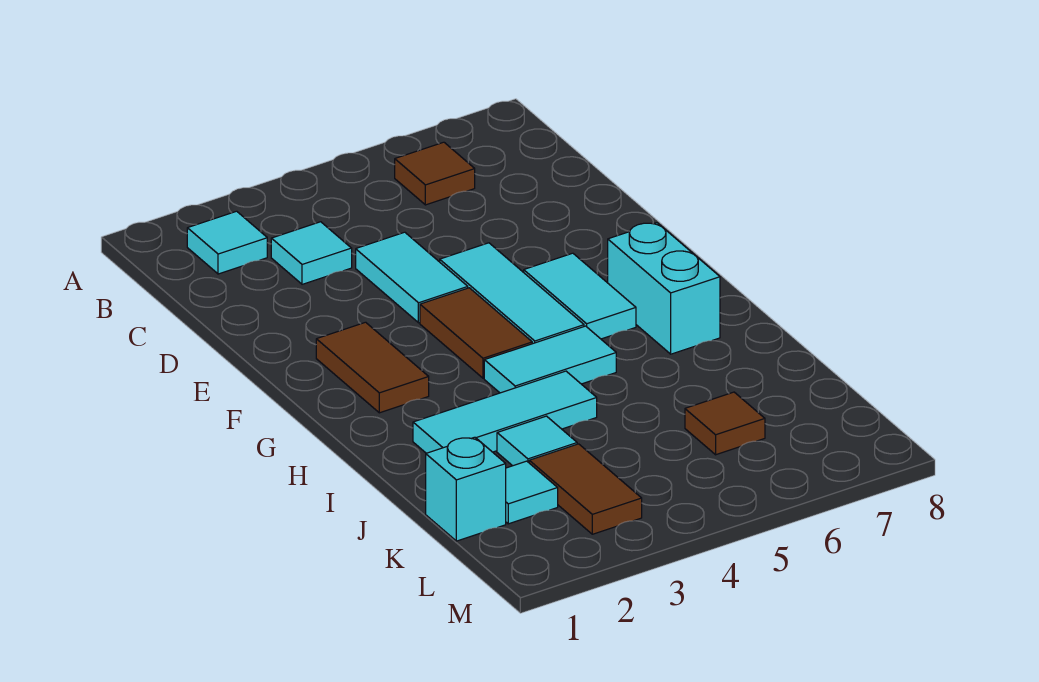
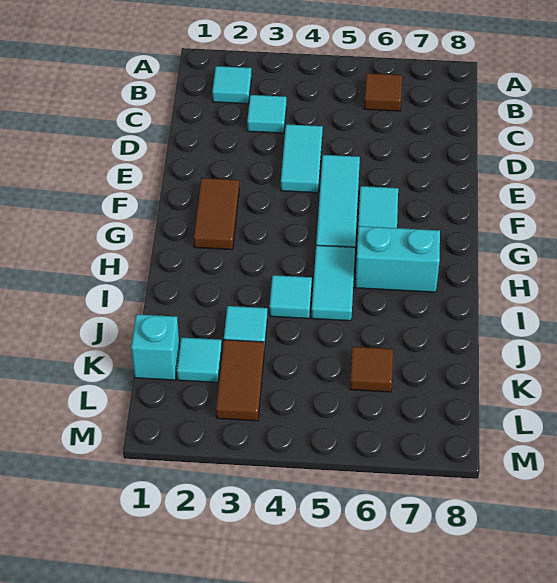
brown 1x2 tile [420,288,532,378] -> none
cyan 1x2 brick [608,223,720,354] -> cyan 1x2 brick turned to [355,226,440,292]
cyan 1x2 tile [484,326,616,393] -> cyan 1x2 tile turned to [311,245,355,321]
cyan 1x3 tile [413,371,597,453] -> cyan 1x1 tile [270,275,312,319]

